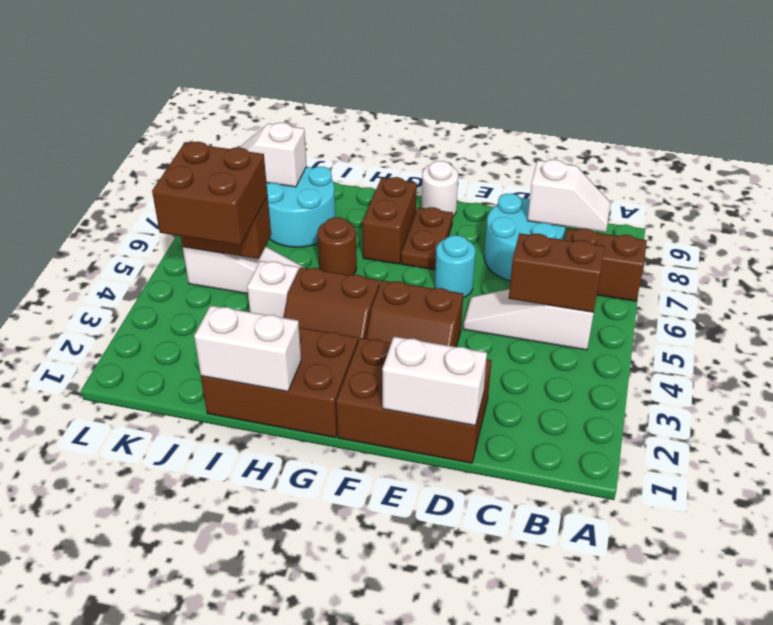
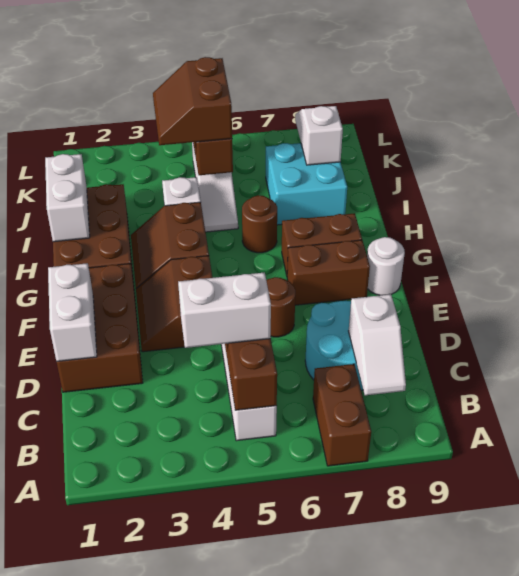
none -> white 1x2 brick [178,273,271,348]
cyan 1x1 round brick [435,235,475,298] -> brown 1x1 round brick [266,277,295,337]
brown 1x2 plate [401,207,453,270] -> brown 1x2 brick [287,240,370,305]
cyan 2x2 round brick [267,167,335,247] -> cyan 2x2 brick [266,143,347,225]
brown 2x2 brick [152,142,268,245] -> brown 2x2 slope [153,57,232,145]

